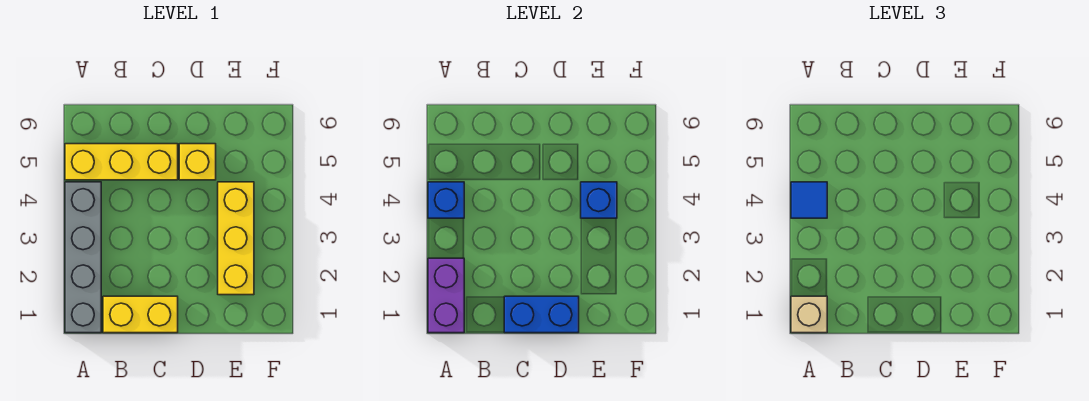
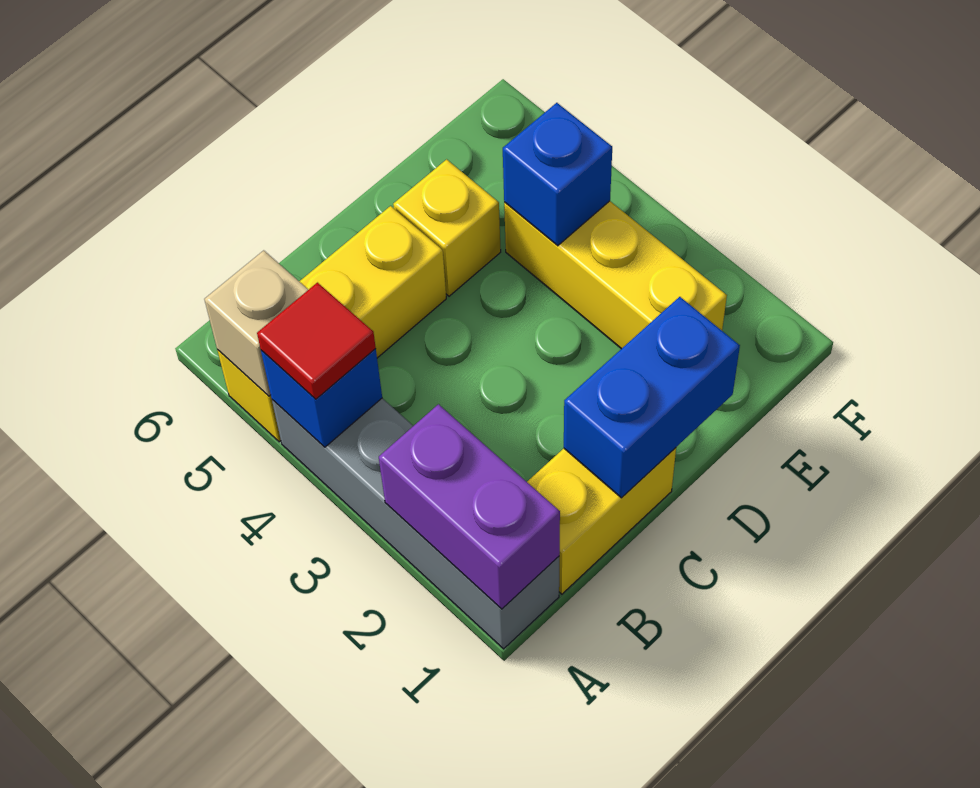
tan 1x1 brick [791,296,827,333] -> tan 1x1 brick moved to [204,250,308,396]
blue 1x1 tile [791,182,827,218] -> red 1x1 tile [257,283,376,399]

